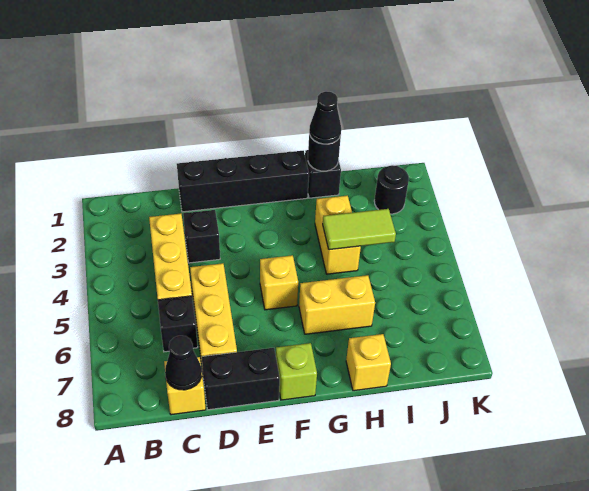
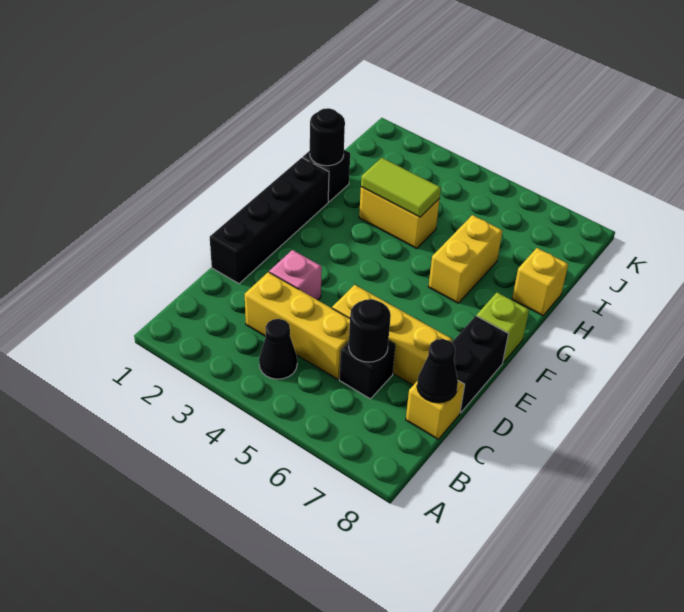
black 1x1 brick [183,210,220,263] -> pink 1x1 brick [269,250,322,300]
yellow 1x1 brick [260,255,298,310] -> none
black 1x1 cone [309,92,341,144] -> black 1x1 cone moved to [259,319,297,379]
lime 1x2 tile [323,209,396,250] -> lime 1x2 tile turned to [361,158,441,217]
black 1x1 round brick [374,165,409,214] -> black 1x1 round brick moved to [349,299,391,362]

